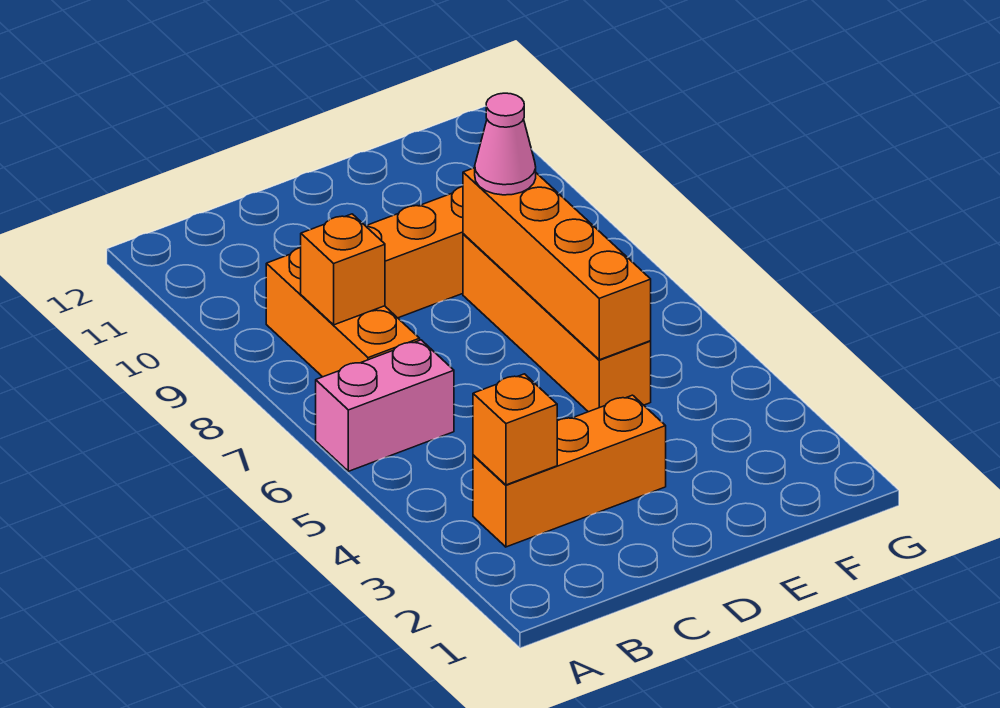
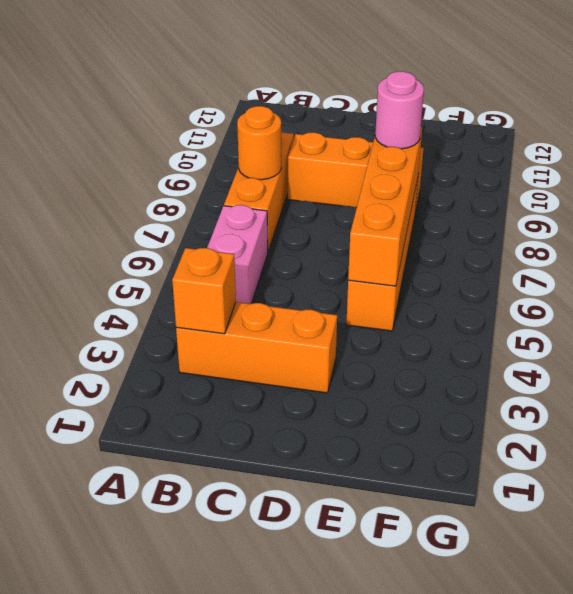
pink 1x2 brick [316,340,454,471] -> pink 1x2 brick turned to [207,205,268,304]
orange 1x1 brick [301,214,385,325] -> orange 1x1 round brick [237,106,281,180]
pink 1x1 cone [475,93,536,195] -> pink 1x1 round brick [375,71,424,149]

